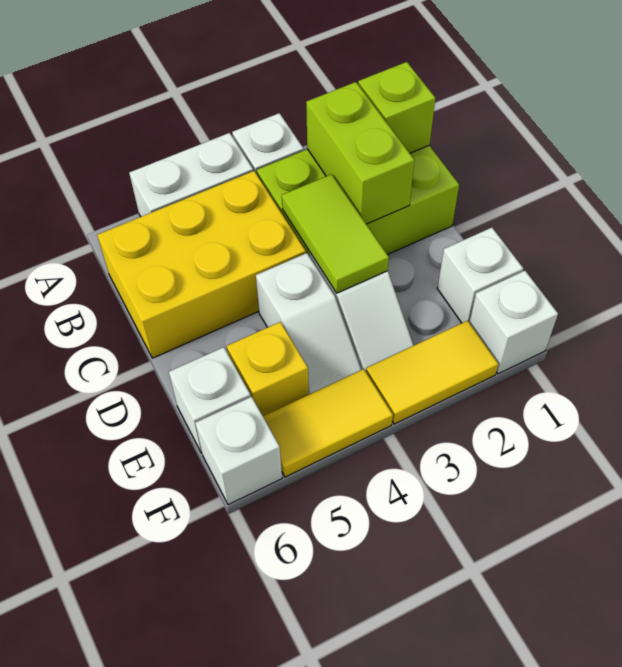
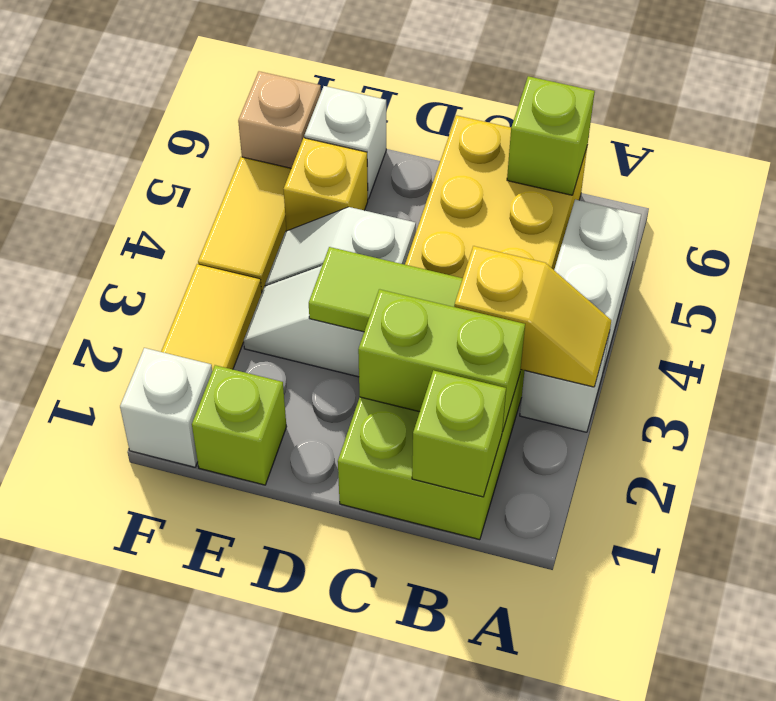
none -> yellow 1x2 slope [454,246,611,387]
none -> lime 1x1 brick [507,76,595,195]
white 1x1 brick [437,228,523,323] -> lime 1x1 brick [192,365,287,485]
white 1x1 brick [195,397,282,505] -> tan 1x1 brick [238,71,321,168]

